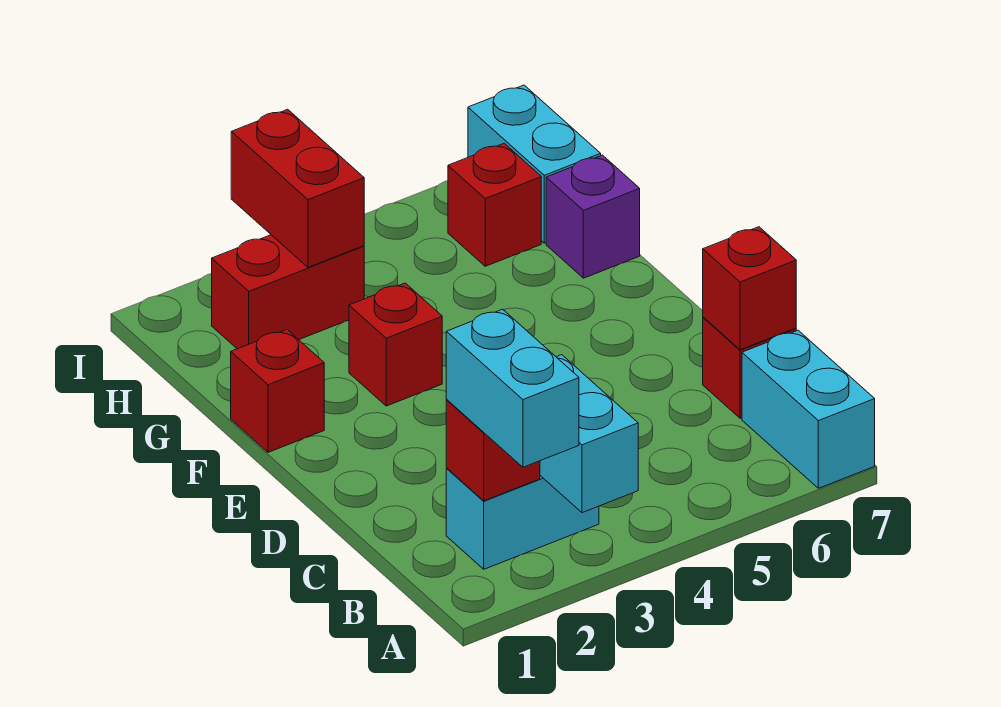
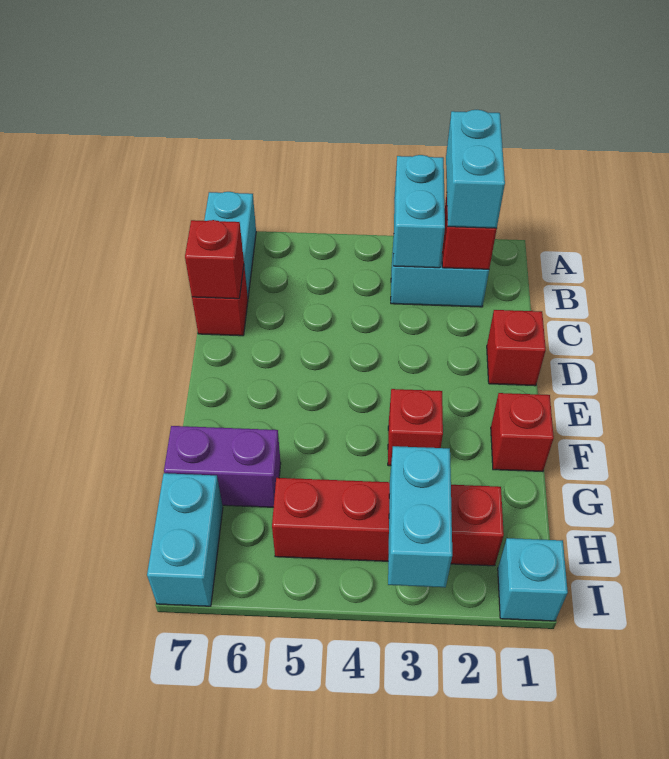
purple 1x1 brick [546,155,640,278] -> purple 1x2 brick [164,426,281,507]
red 1x2 brick [212,235,364,349] -> red 1x4 brick [272,478,504,566]
red 1x2 brick [231,109,364,267] -> cyan 1x2 brick [388,446,452,587]
red 1x1 brick [448,143,541,266] -> red 1x1 brick moved to [487,310,546,386]
none -> cyan 1x1 brick [498,538,568,621]

